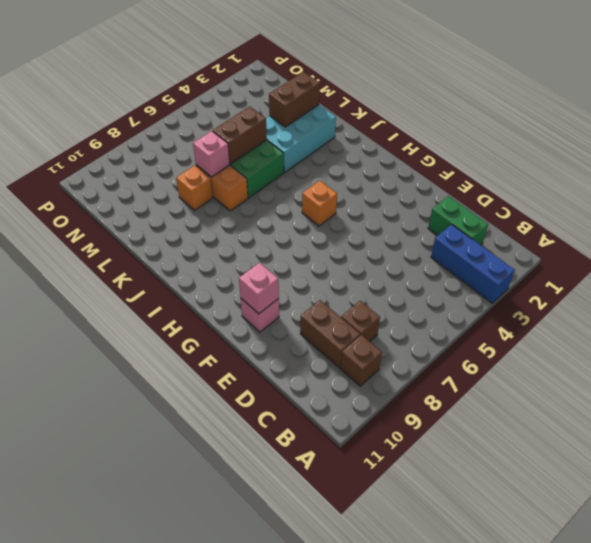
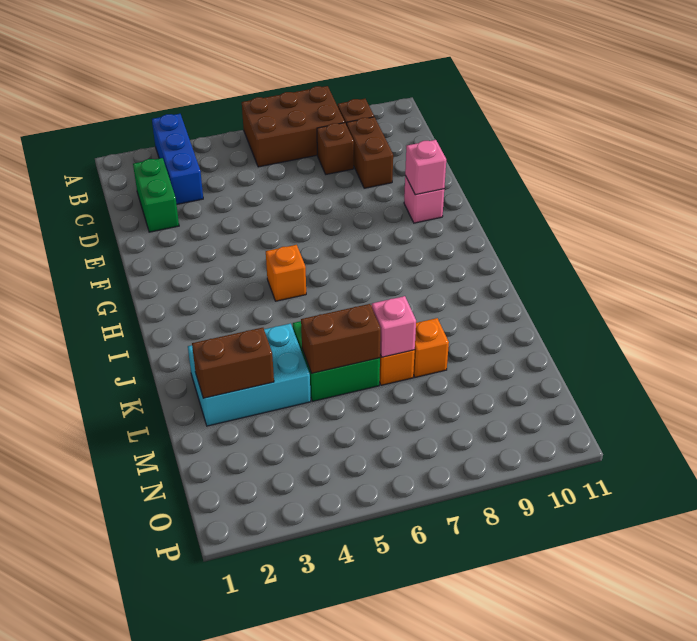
none -> brown 2x3 brick [242,86,345,167]

